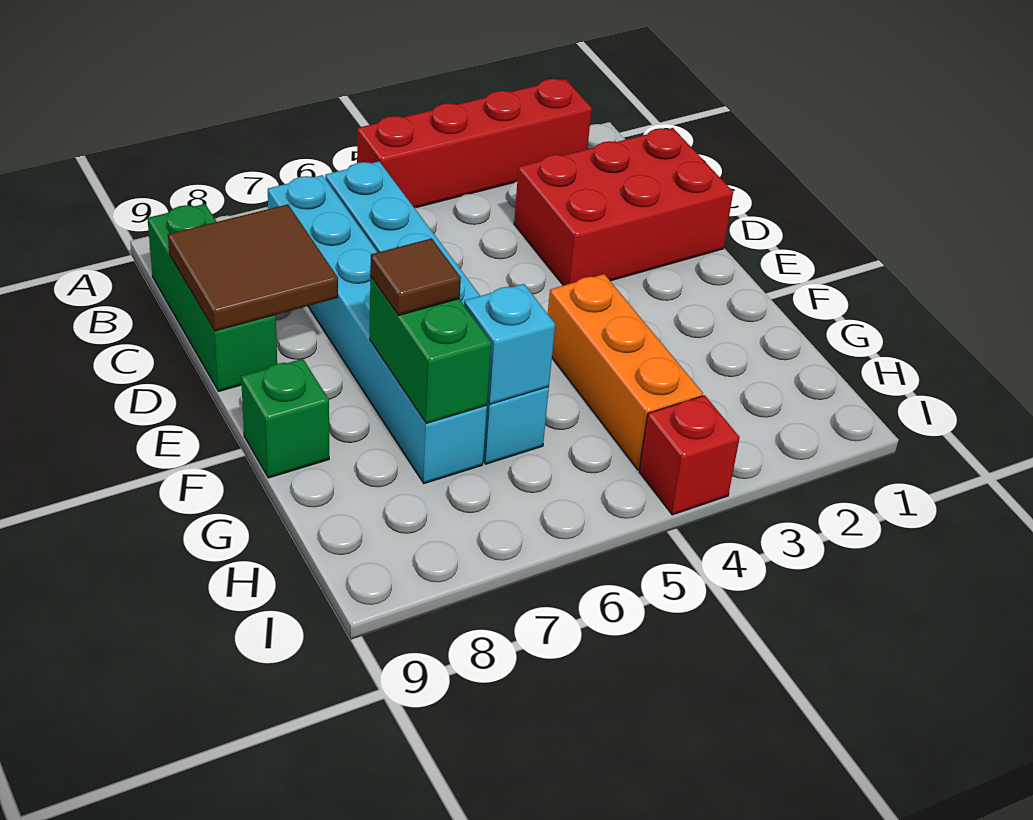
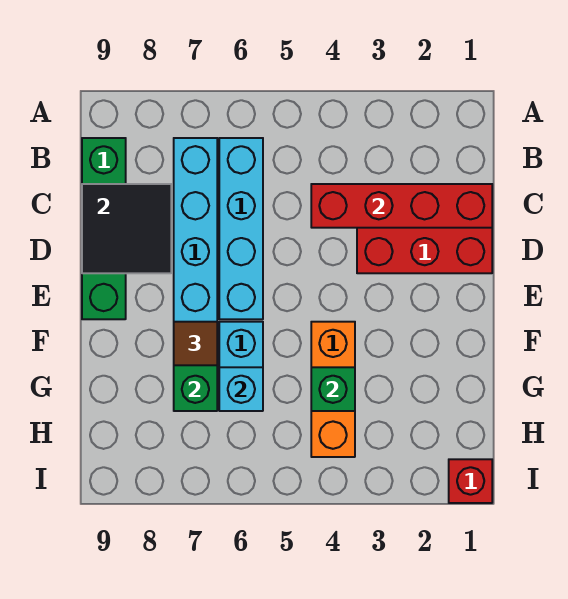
red 1x4 brick [357,79,592,208] -> red 1x4 brick moved to [311,184,492,228]
green 1x3 brick [147,204,277,392] -> green 1x4 brick [82,138,126,319]
brown 2x2 tile [168,204,338,331] -> black 2x2 tile [82,184,171,273]
green 1x1 brick [241,359,329,478] -> green 1x1 brick moved to [311,367,355,411]
red 1x1 brick [639,395,740,515] -> red 1x1 brick moved to [449,459,492,503]

